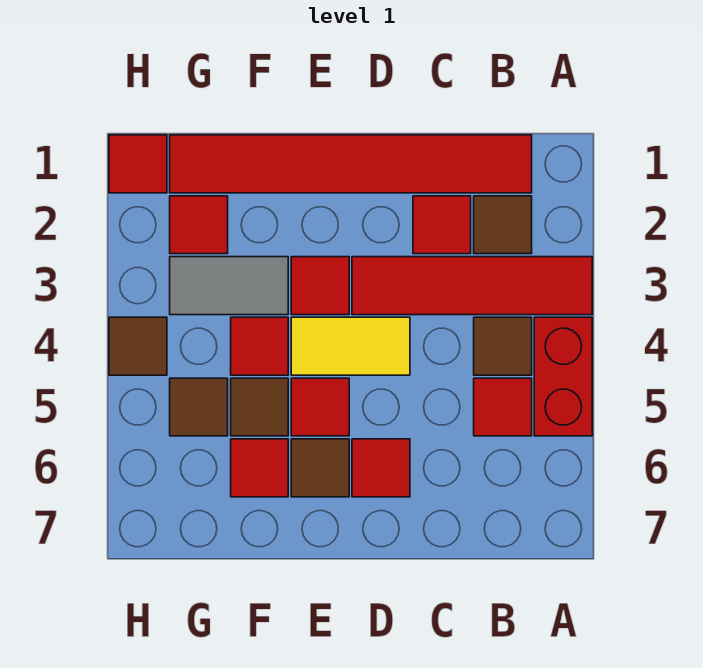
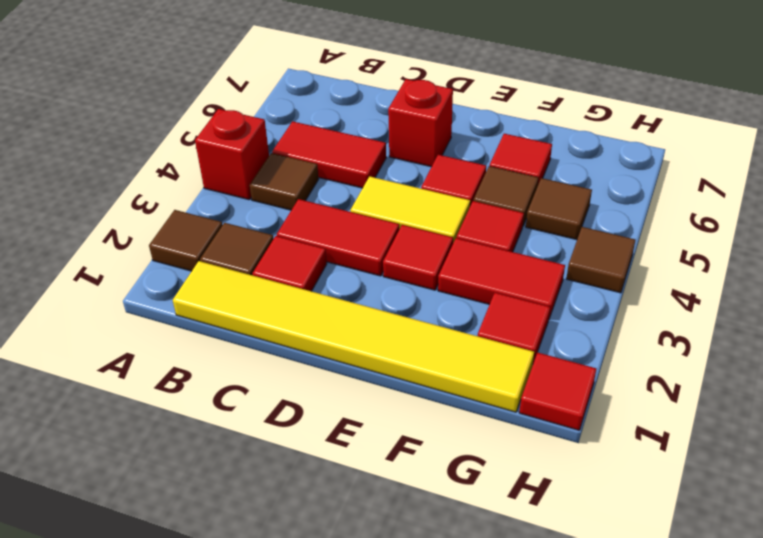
red 1x4 tile [352,257,592,315] -> red 1x2 tile [277,199,399,276]
red 1x2 brick [534,317,592,436] -> red 1x1 brick [195,109,269,200]
red 1x6 tile [170,135,532,193] -> yellow 1x6 tile [173,261,534,412]
red 1x1 tile [474,378,532,436] -> red 1x2 tile [272,121,386,188]
red 1x1 tile [352,439,410,497] -> red 1x1 brick [388,79,453,167]
brown 1x1 tile [291,439,349,497] -> brown 1x1 tile moved to [149,210,222,271]
grey 1x2 tile [170,257,288,315] -> red 1x2 tile [438,238,565,318]

